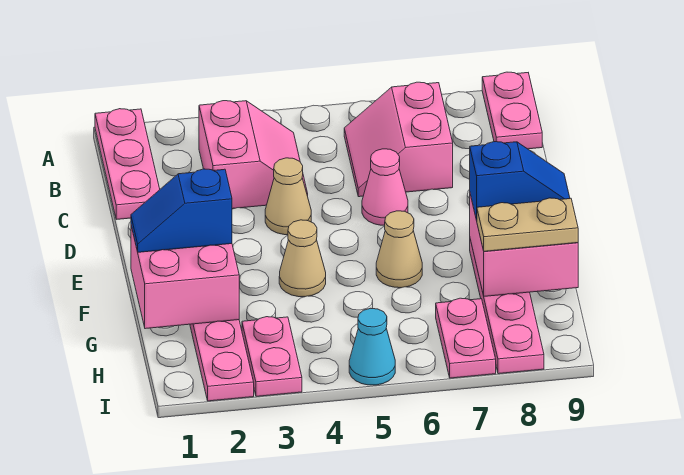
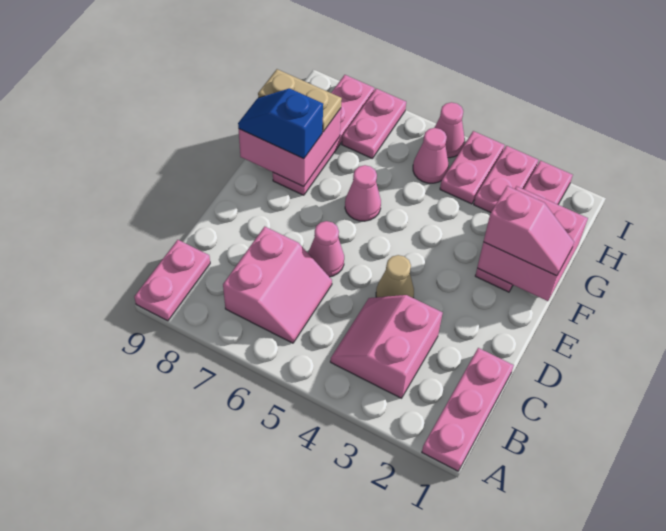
blue 1x2 slope [131,169,232,252] -> pink 1x2 slope [484,186,574,276]
tan 1x1 cone [279,220,326,297] -> none
tan 1x1 cone [376,211,422,288] -> pink 1x1 cone [345,165,381,221]
none -> pink 1x2 plate [440,131,505,204]
none -> pink 1x1 cone [413,128,449,183]
cyan 1x1 cone [349,308,395,385] -> pink 1x1 cone [434,102,465,158]

